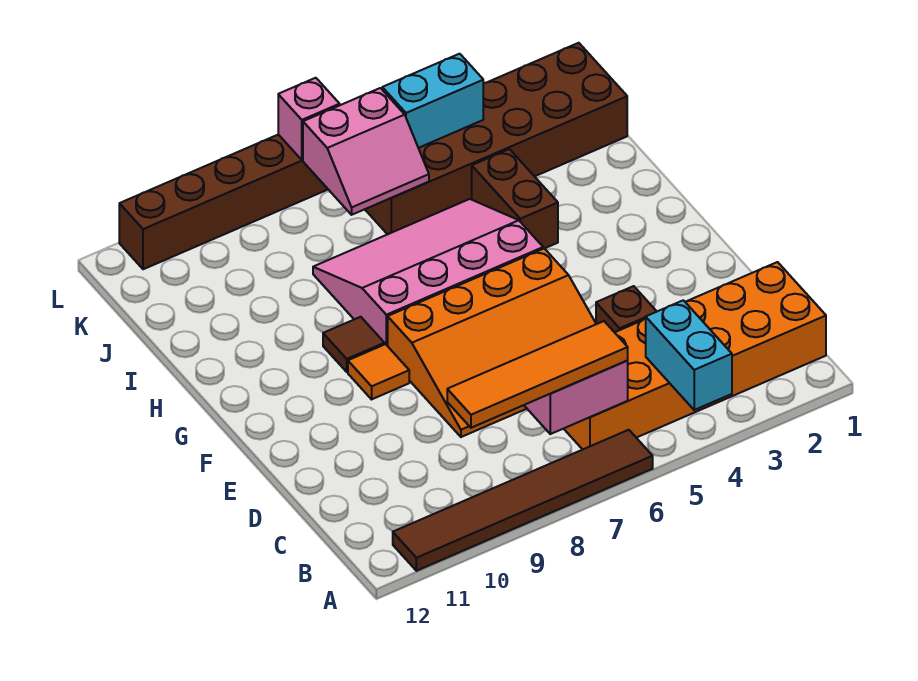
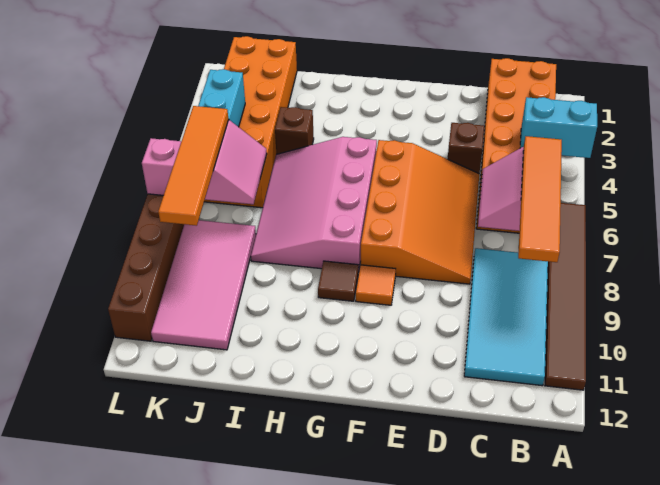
none -> cyan 2x4 tile [464,248,548,386]
brown 1x2 brick [472,149,558,249] -> brown 1x1 brick [275,107,314,154]
brown 2x6 brick [365,43,627,234] -> orange 2x6 brick [204,36,297,208]
none -> pink 2x4 tile [151,220,256,350]
none -> orange 1x4 tile [158,106,228,226]

